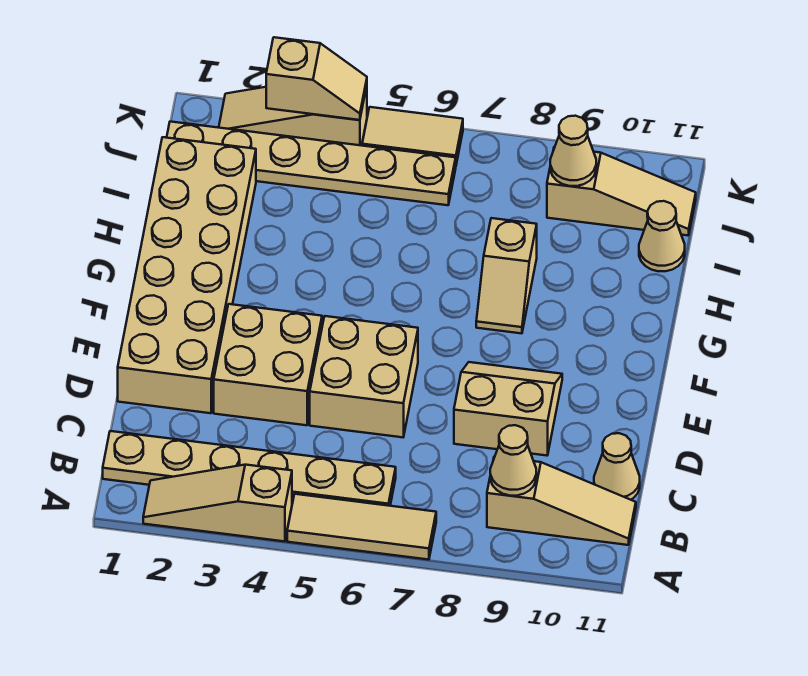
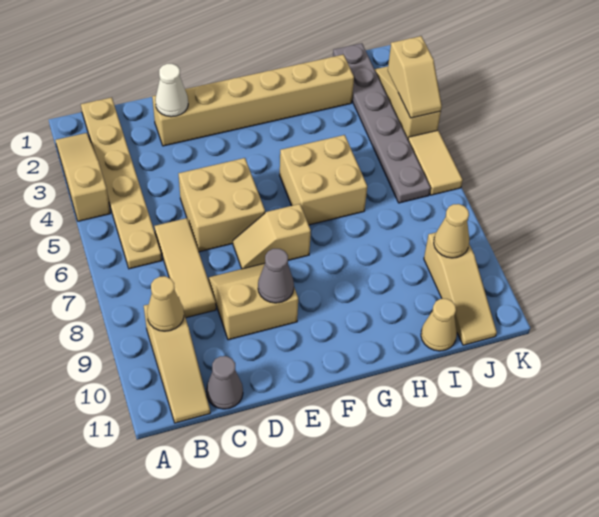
tan 1x3 tile [287,494,436,560] -> tan 1x3 tile moved to [154,218,216,318]
tan 1x1 cone [594,433,640,500] -> grey 1x1 cone [206,356,243,409]
tan 2x6 brick [118,137,256,413] -> tan 1x6 brick [152,55,354,146]
none -> white 1x1 cone [155,64,188,117]
tan 2x2 brick [214,304,322,425] -> tan 2x2 brick moved to [280,135,367,225]
tan 2x2 slope [454,362,562,456] -> tan 2x2 slope turned to [208,263,298,340]
none -> grey 1x1 cone [258,249,294,303]
tan 1x2 slope [476,218,537,333] -> tan 1x2 slope moved to [233,204,311,269]
tan 1x6 plate [167,122,456,205] -> grey 1x6 plate [333,43,430,203]

